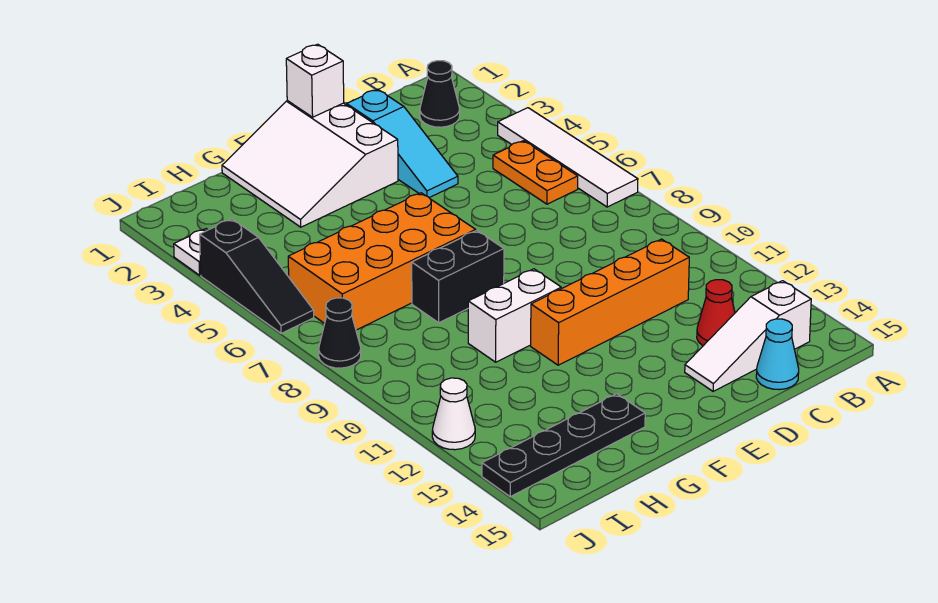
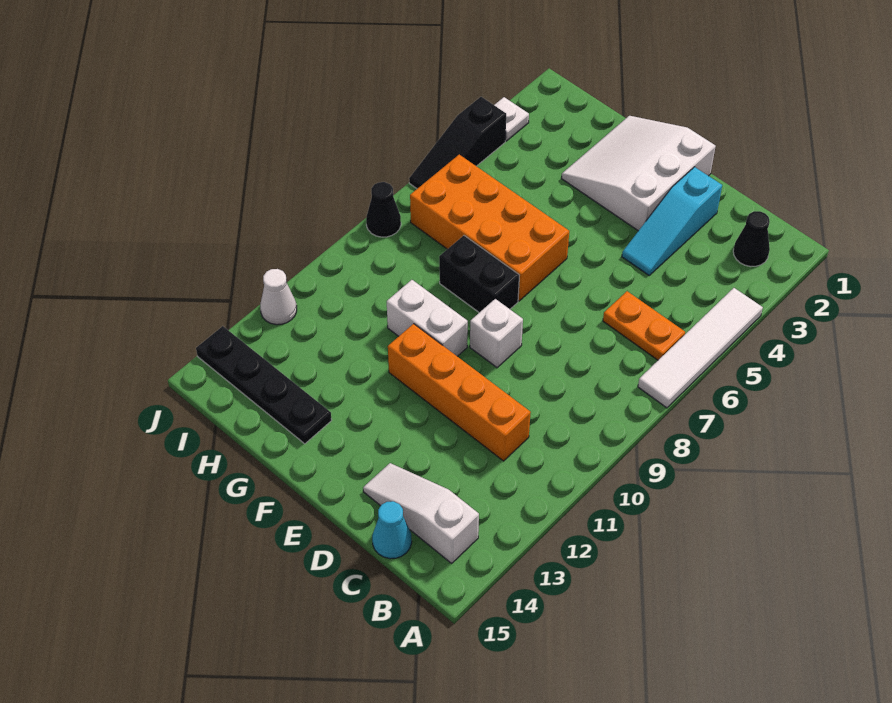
orange 1x2 plate [493,141,578,204] -> orange 1x2 plate turned to [603,291,685,360]
red 1x1 cone [697,280,735,346] -> none
white 1x1 brick [286,44,344,117] -> white 1x1 brick moved to [470,299,523,368]

